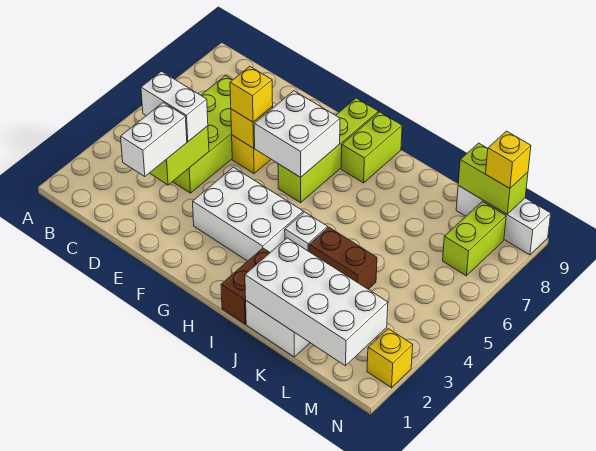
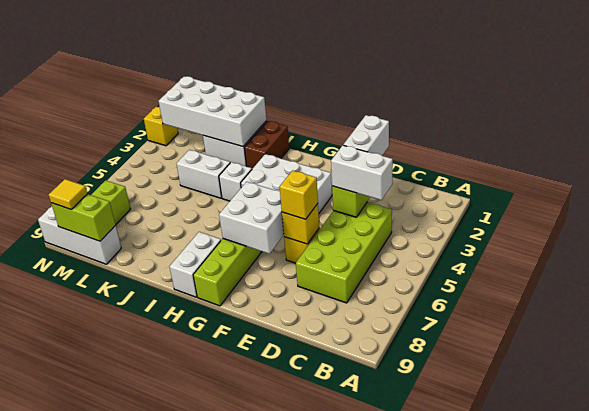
lime 1x2 brick [341,112,402,183] -> white 1x2 brick [169,232,221,297]
brown 1x2 brick [309,227,377,289] -> white 1x2 brick [176,150,230,198]
yellow 1x1 brick [486,131,531,189] -> yellow 1x1 tile [49,179,87,210]

